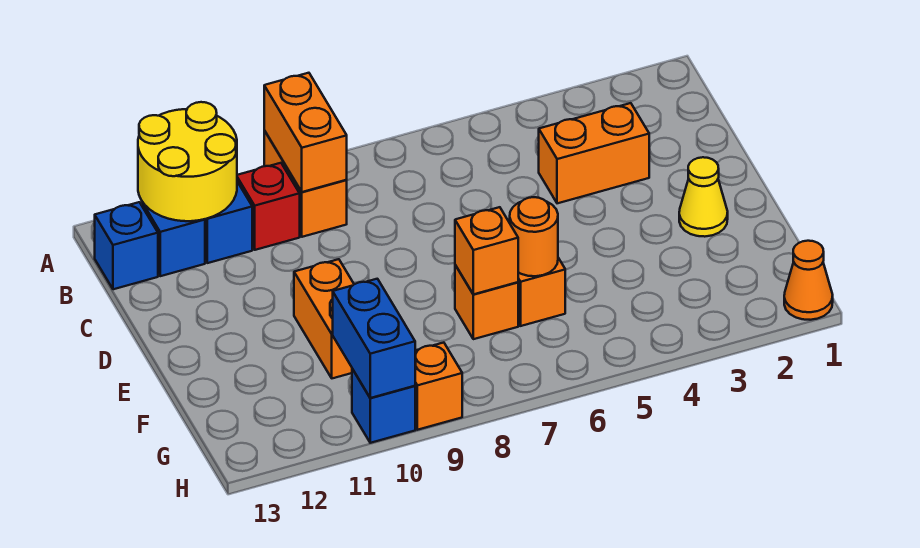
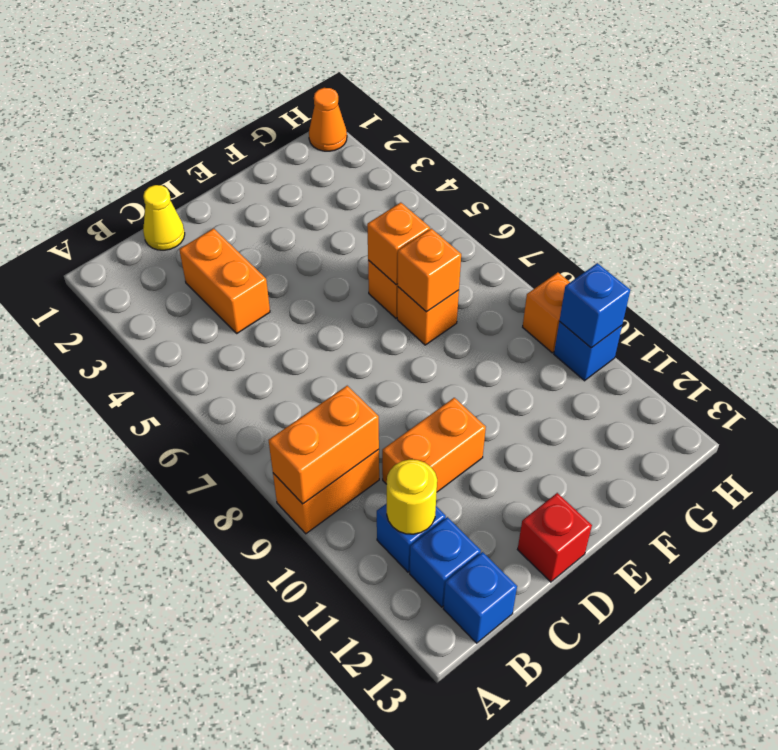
yellow 2x2 round brick [138,102,237,221] -> yellow 1x1 round brick [387,460,437,534]
red 1x1 brick [237,163,300,250] -> red 1x1 brick moved to [518,493,592,582]
yellow 1x1 cone [679,157,728,237] -> yellow 1x1 cone moved to [143,185,185,250]
orange 1x2 brick [294,259,354,378] -> orange 1x2 brick moved to [382,398,486,492]
orange 1x1 round brick [510,197,558,276] -> orange 1x1 brick [367,203,430,285]
blue 1x2 brick [333,279,415,398] -> blue 1x1 brick [559,263,630,348]

